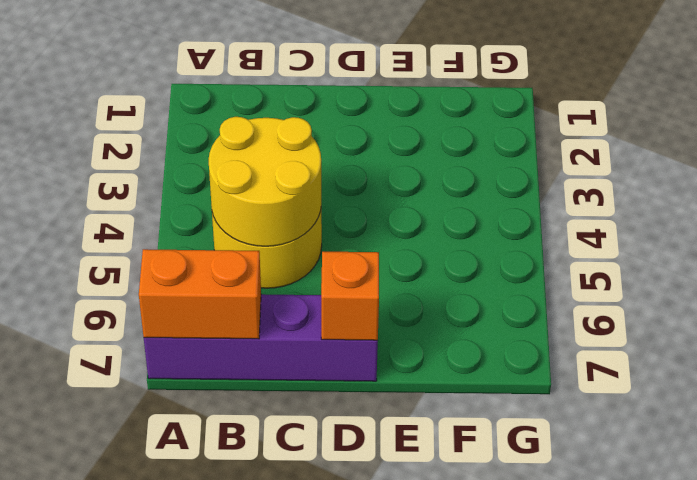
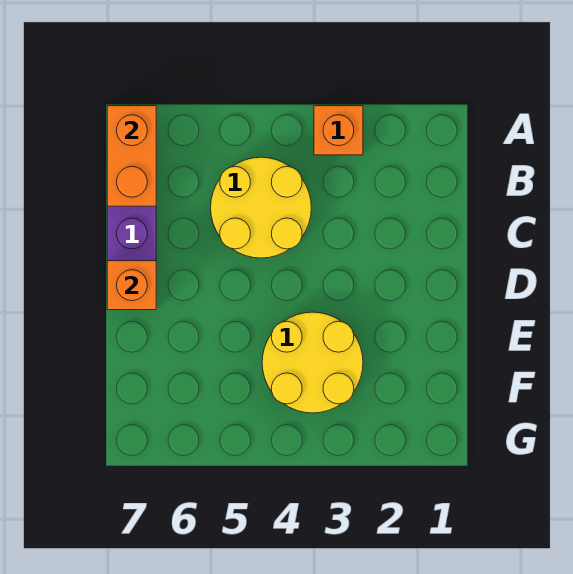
none -> orange 1x1 brick [314,106,363,155]
yellow 2x2 round brick [209,117,321,246] -> yellow 2x2 round brick moved to [262,312,363,413]

